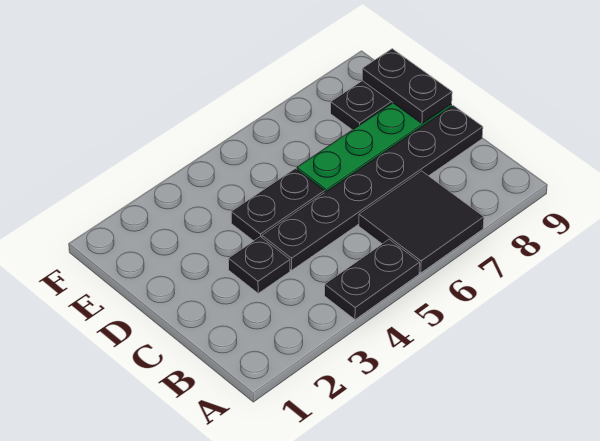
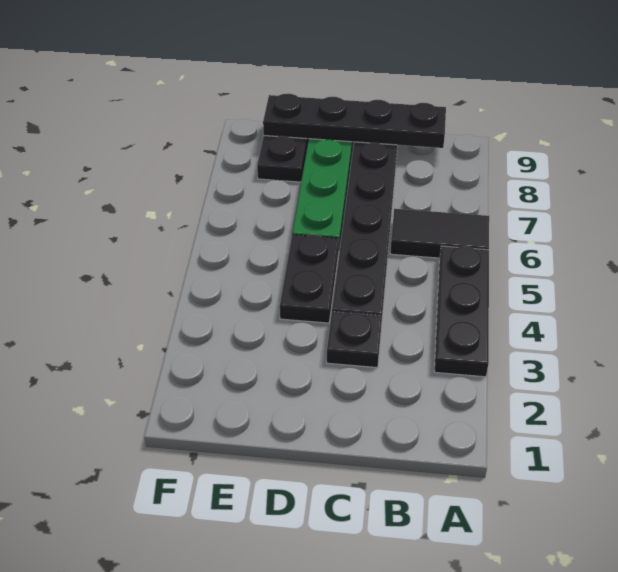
black 1x2 plate [325,239,420,320] -> black 1x3 plate [434,246,489,377]
black 2x2 tile [359,171,484,273] -> black 1x2 tile [390,209,489,258]
black 1x2 plate [362,49,452,124] -> black 1x4 plate [263,94,446,148]

